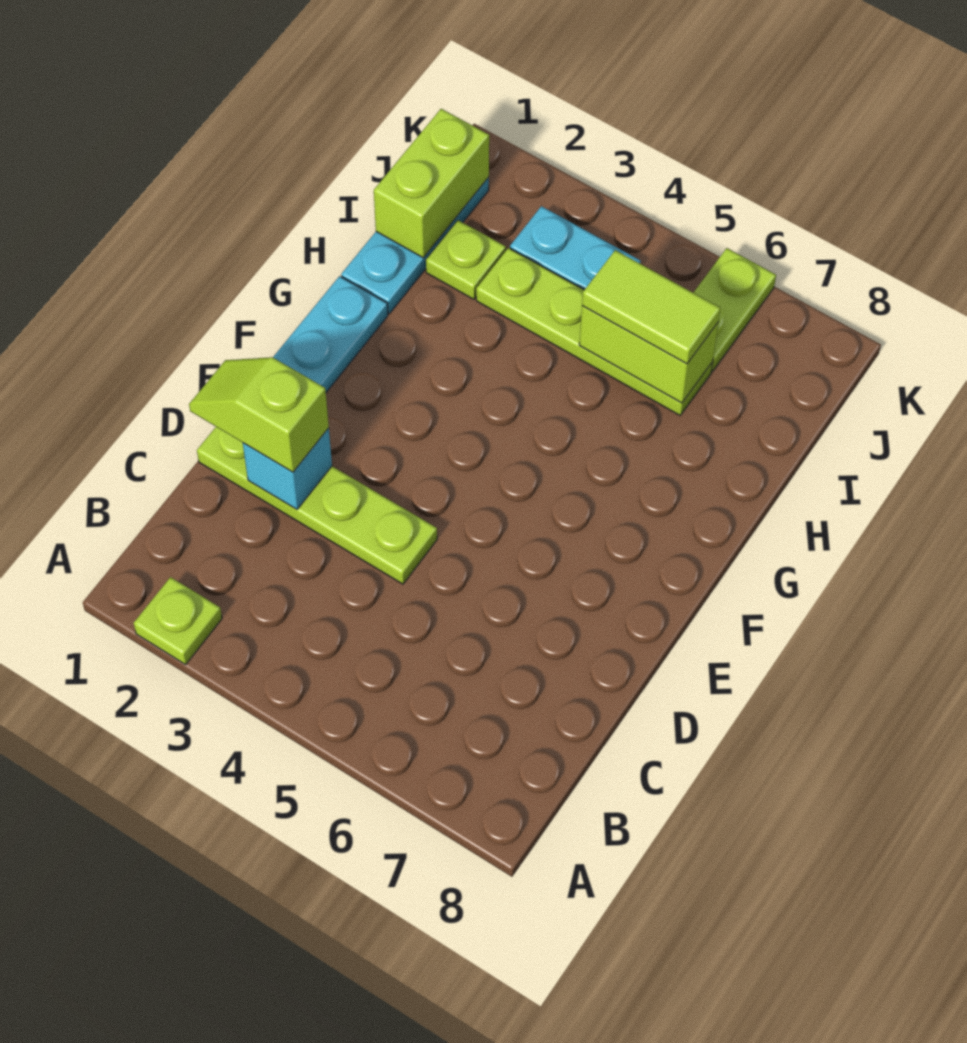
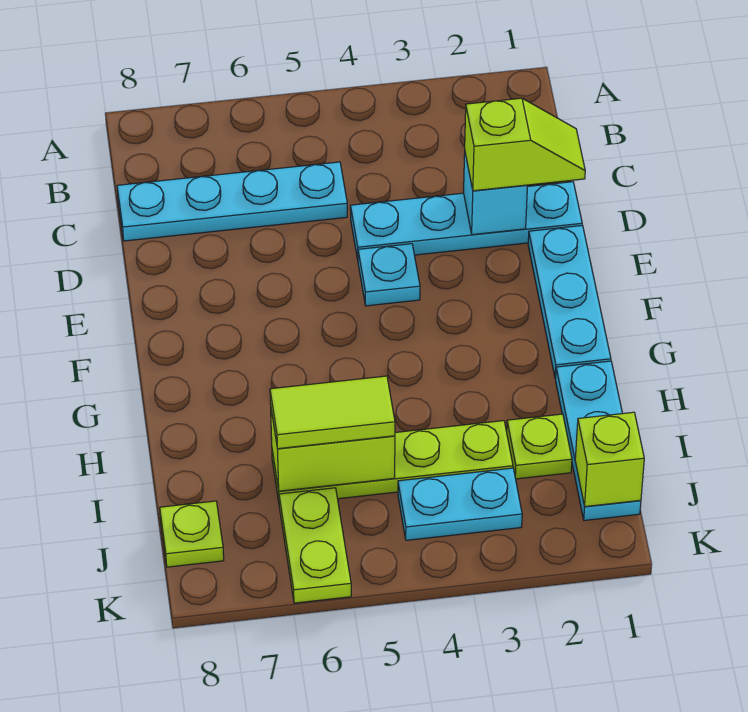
lime 1x1 plate [134,577,222,665] -> lime 1x1 plate moved to [160,501,224,567]
none -> cyan 1x4 plate [117,162,347,241]
lime 1x4 plate [197,427,437,584] -> cyan 1x4 plate [350,182,582,259]
none -> cyan 1x1 plate [358,244,420,306]
lime 1x2 brick [374,109,489,258] -> lime 1x1 brick [575,412,644,507]

